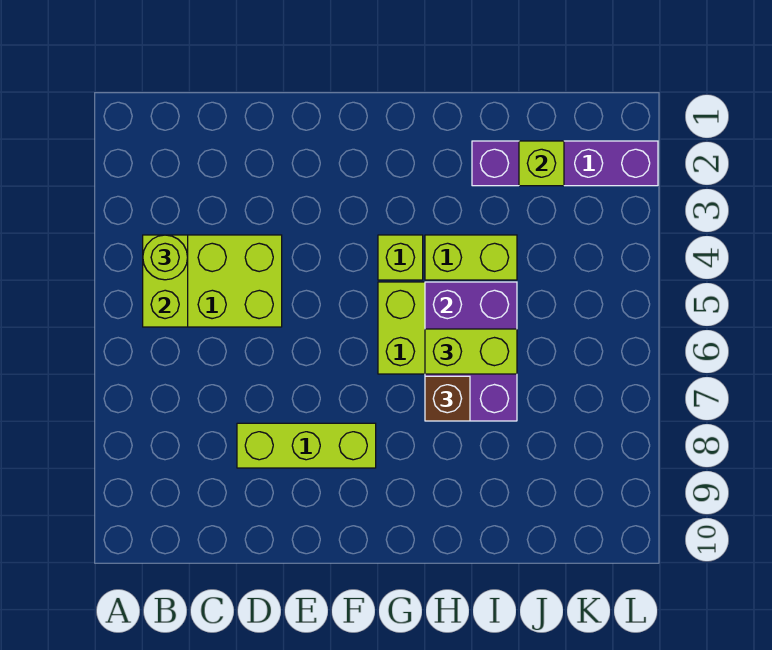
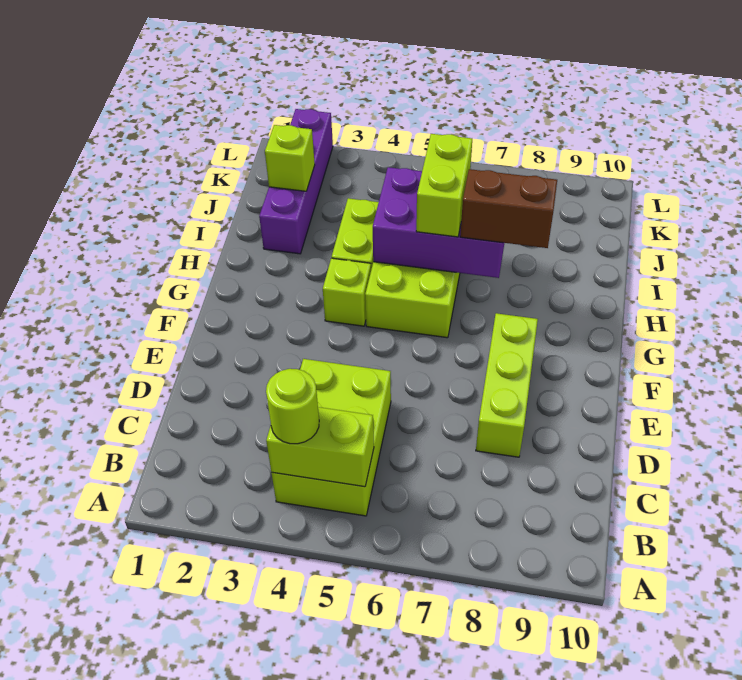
brown 1x1 brick [425,376,470,421] -> brown 1x2 brick [460,169,557,248]

